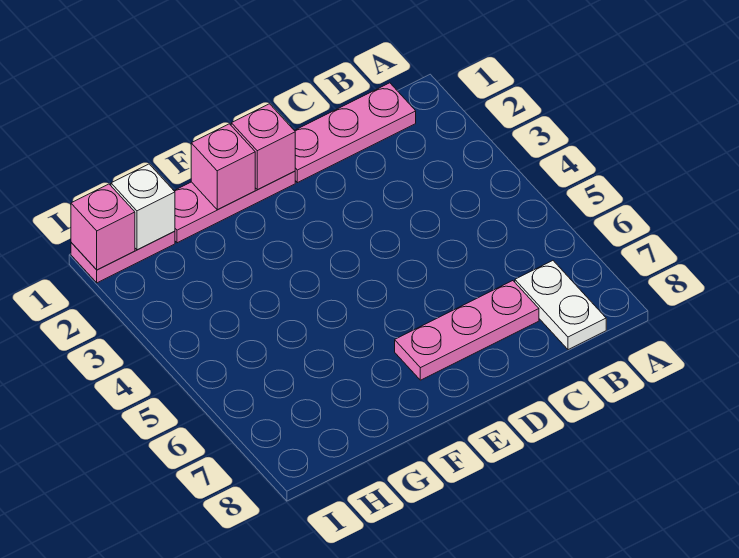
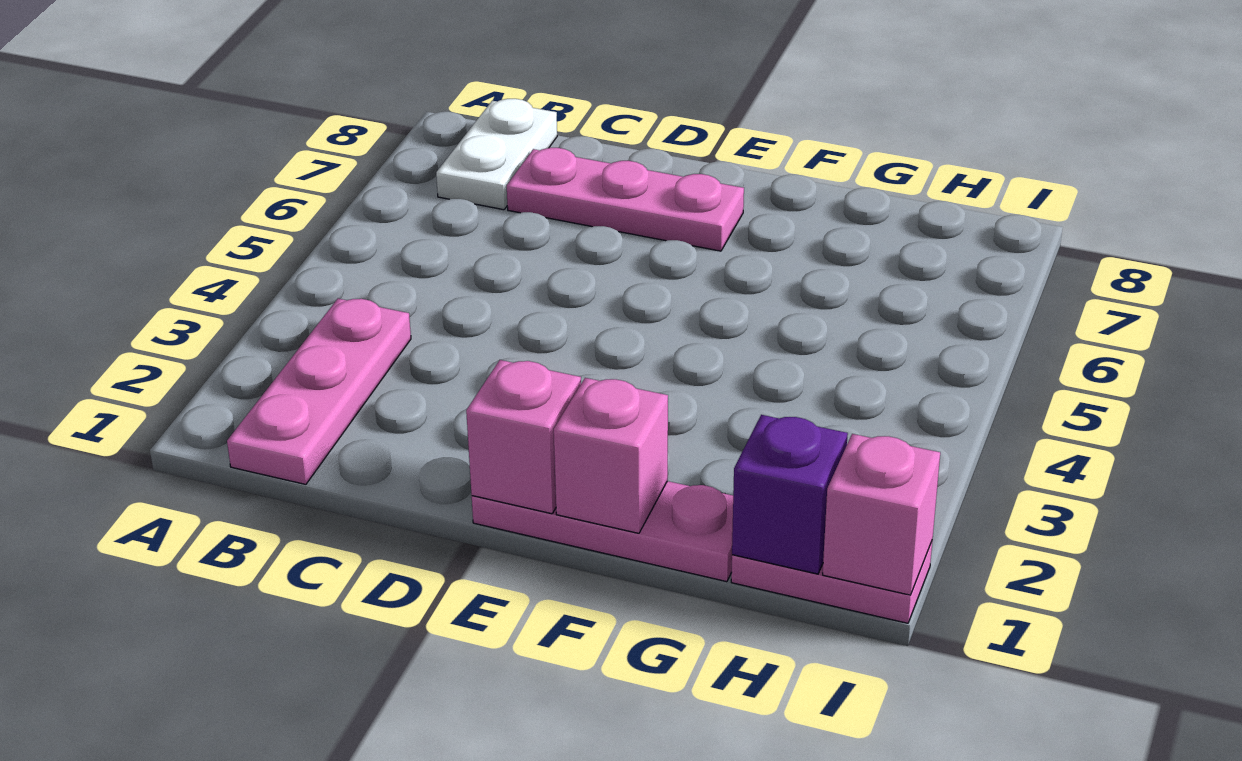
pink 1x3 plate [294,83,416,183] -> pink 1x3 plate turned to [227,299,411,484]
white 1x1 brick [111,164,175,250] -> purple 1x1 brick [732,415,848,574]

